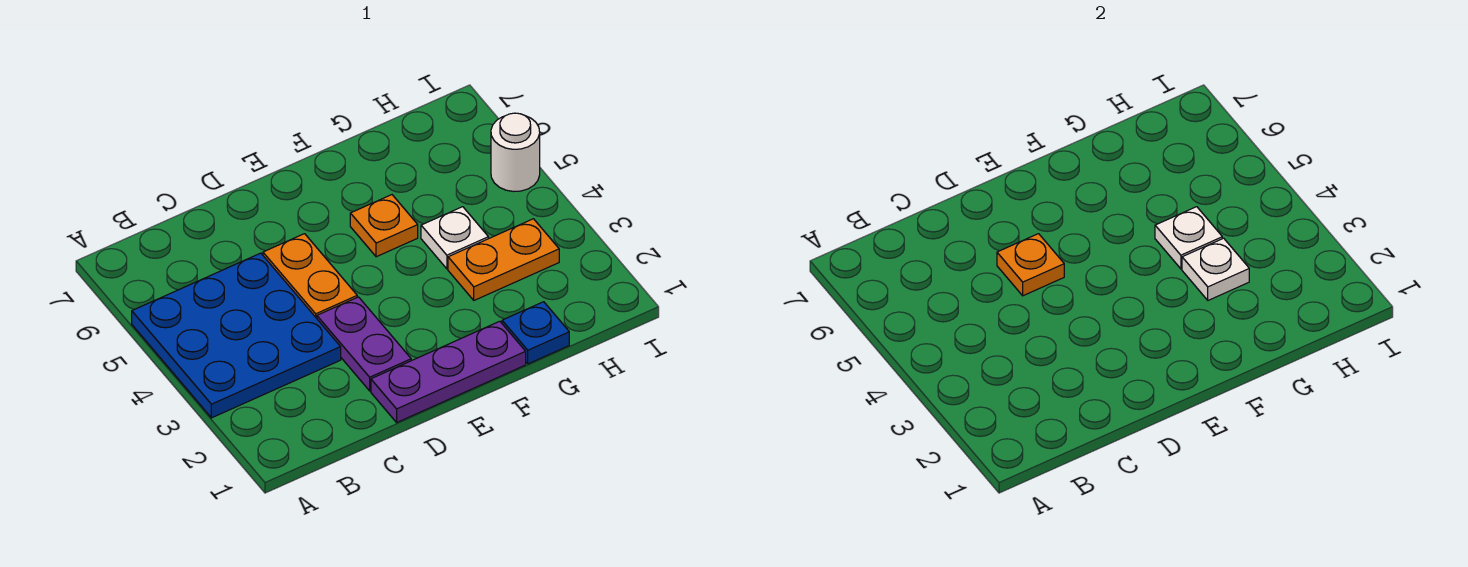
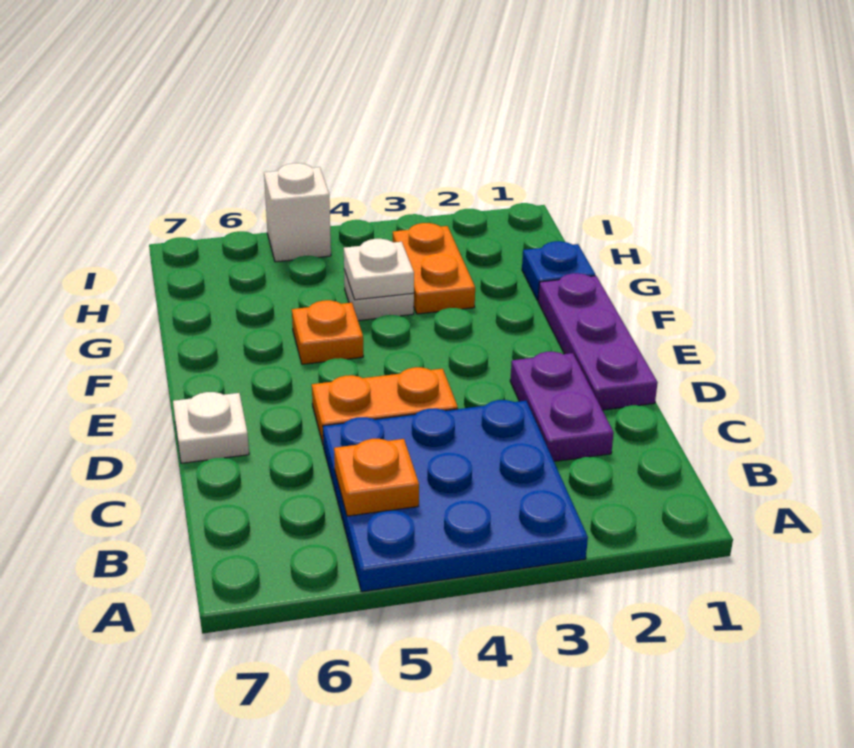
purple 1x2 plate [317,297,411,391] -> purple 1x2 plate turned to [510,352,614,461]
orange 1x1 plate [997,234,1064,296] -> orange 1x1 plate moved to [334,439,419,516]
white 1x1 plate [1182,238,1249,300] -> white 1x1 plate moved to [173,392,249,463]
white 1x1 round brick [491,113,540,192] -> white 1x1 brick [264,163,331,262]

